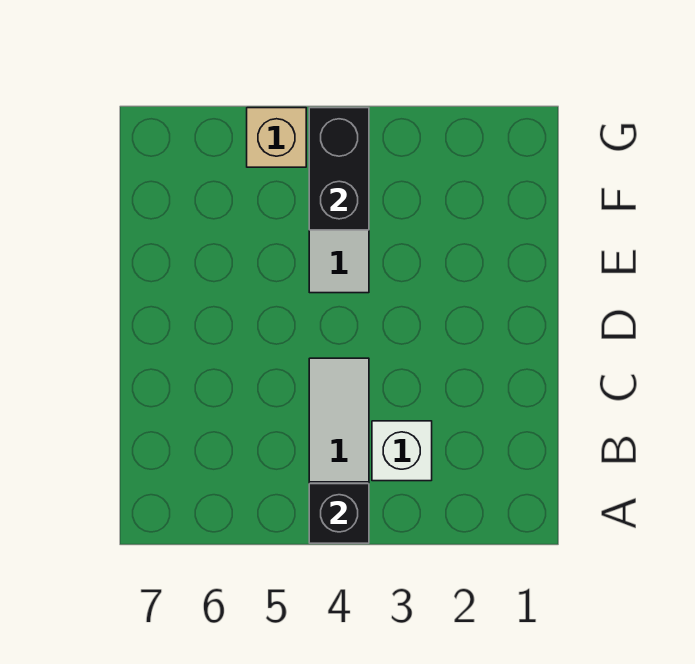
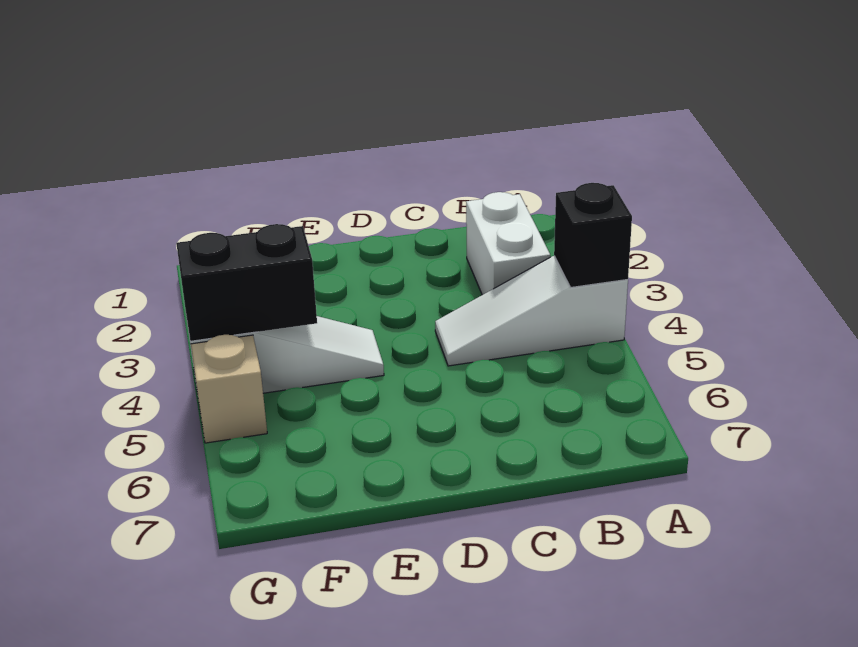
white 1x1 brick [372,421,432,481] -> white 1x2 brick [466,192,550,295]

